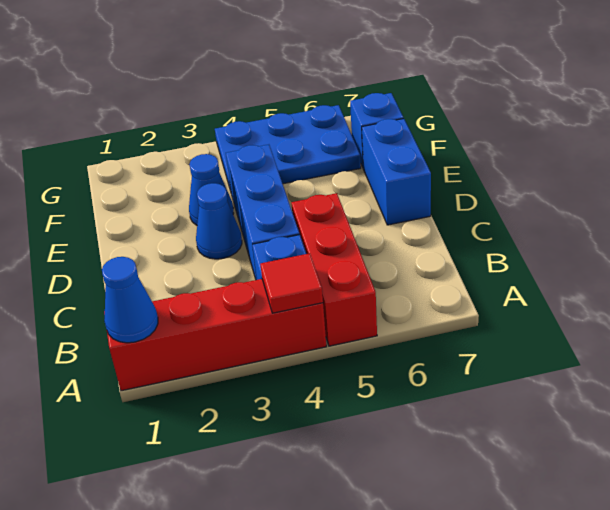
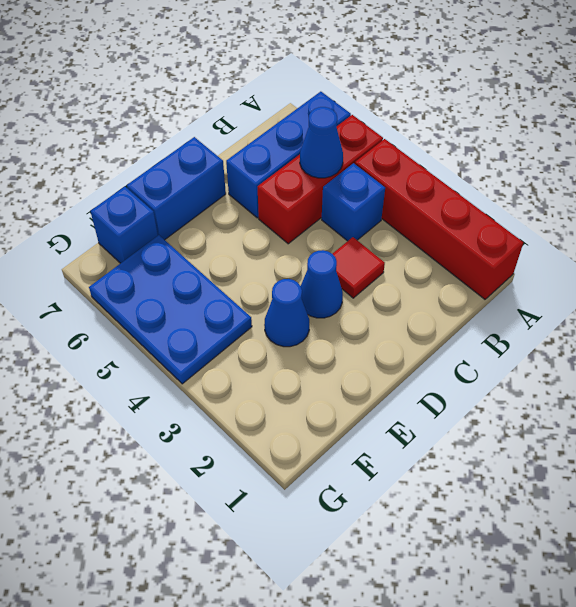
blue 1x1 cone [102,257,158,343] -> blue 1x1 cone moved to [300,107,343,178]
red 1x1 tile [260,253,323,313] -> red 1x1 tile moved to [333,237,385,298]
blue 1x3 brick [226,145,299,280] -> blue 1x3 brick moved to [226,92,351,218]

